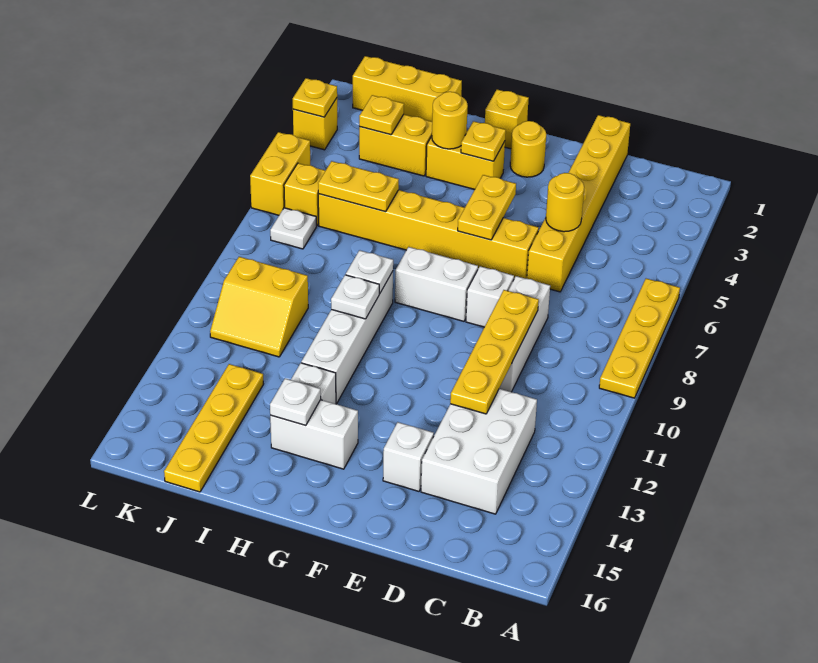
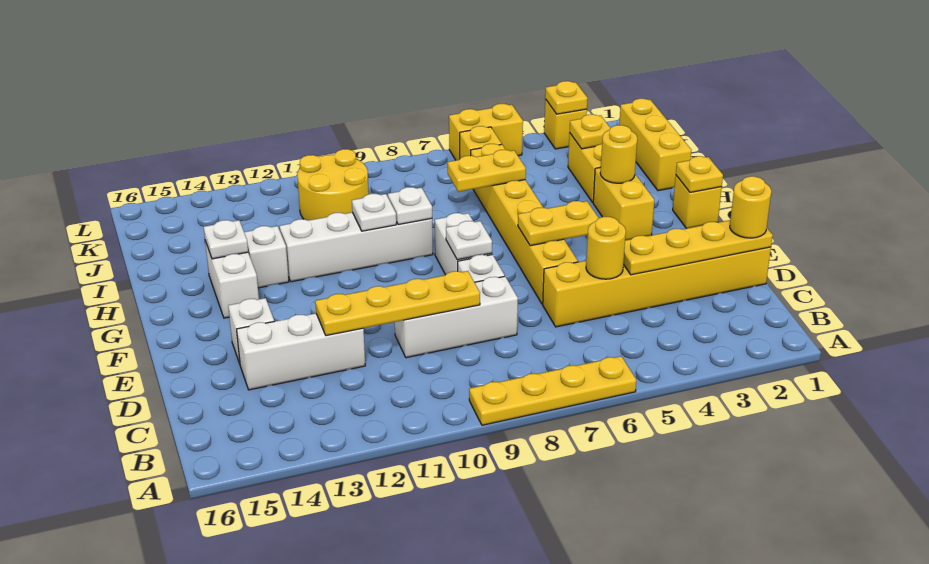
white 2x3 brick [421,389,537,514] -> white 1x3 brick [237,313,365,390]
yellow 1x1 round brick [510,121,546,177] -> yellow 1x1 round brick moved to [730,176,771,238]
yellow 1x1 plate [461,121,506,161] -> yellow 1x1 plate moved to [676,156,723,193]
yellow 1x2 plate [318,161,399,212] -> yellow 1x2 plate turned to [448,150,526,192]
yellow 2x2 slope [210,257,308,357] -> yellow 2x2 round brick [297,149,369,220]
yellow 1x4 plate [164,364,263,492] -> yellow 1x4 plate moved to [623,220,773,275]
white 1x1 plate [270,208,316,249] -> white 1x1 plate moved to [446,221,492,260]

